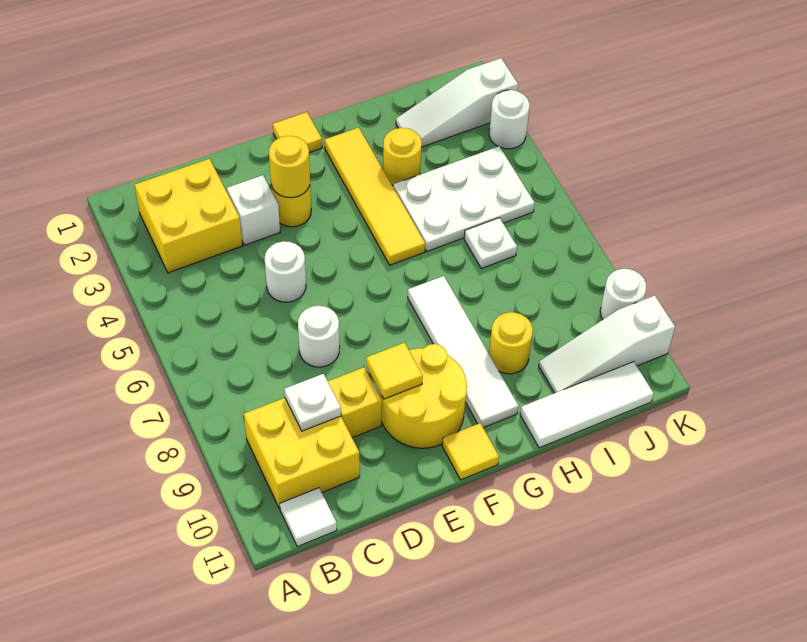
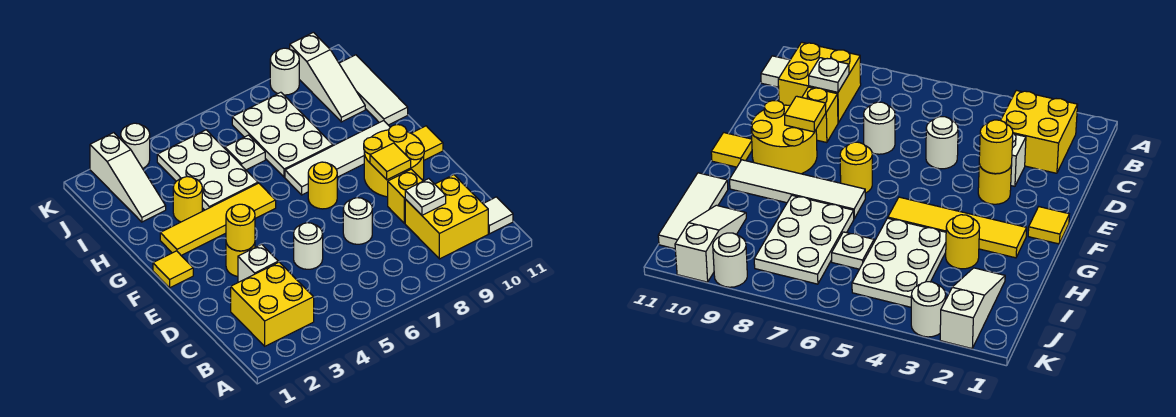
none -> white 2x3 plate [232,92,333,177]
yellow 1x1 round brick [489,312,533,374] -> yellow 1x1 round brick moved to [308,162,337,209]

